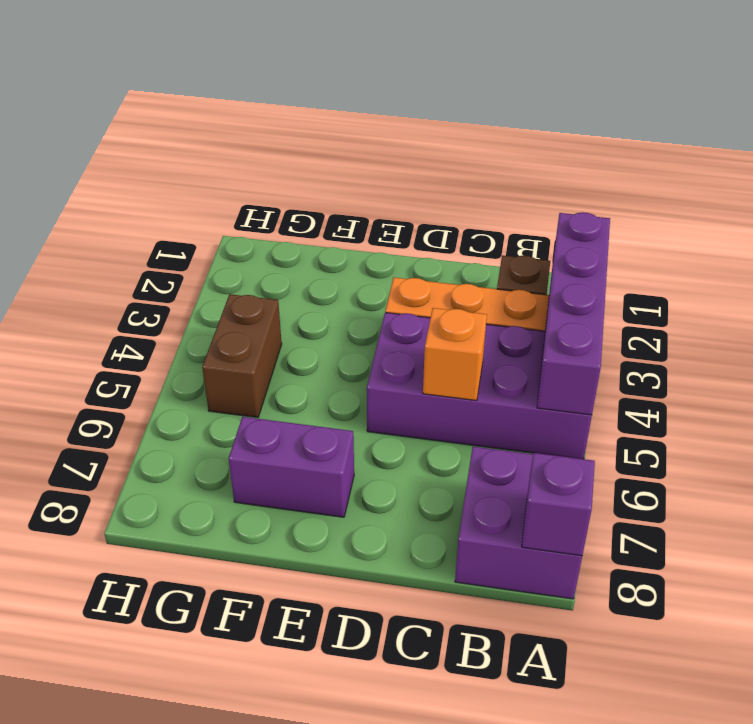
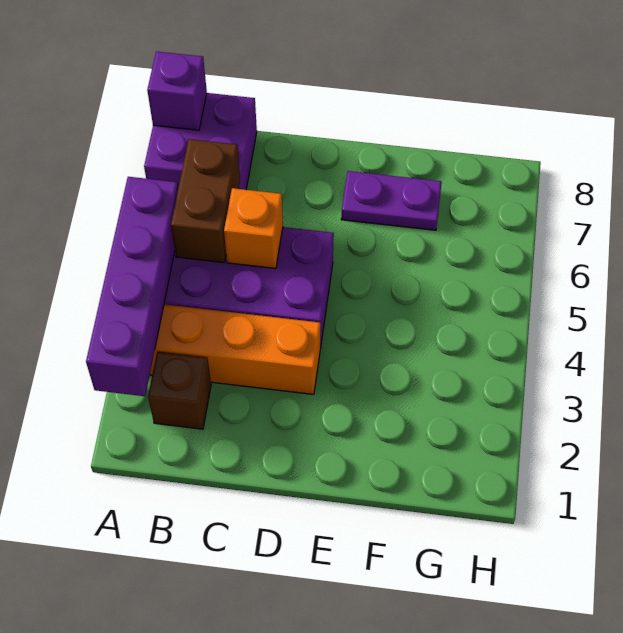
purple 1x2 brick [229,417,354,517] -> purple 1x2 plate [341,171,442,230]
brown 1x2 brick [202,294,282,418] -> brown 1x2 brick moved to [171,139,240,263]

